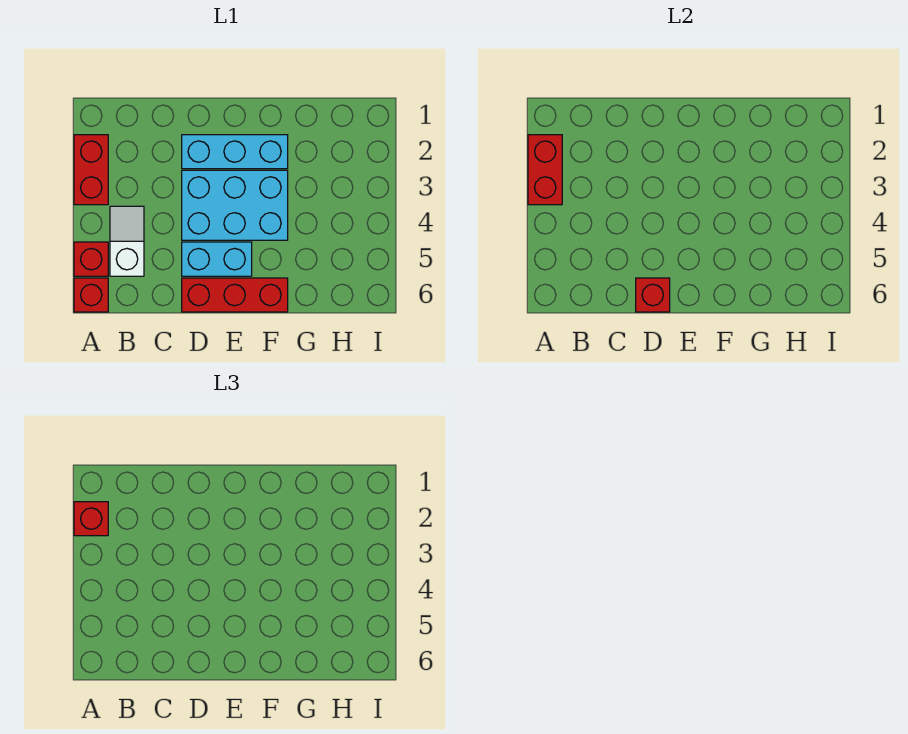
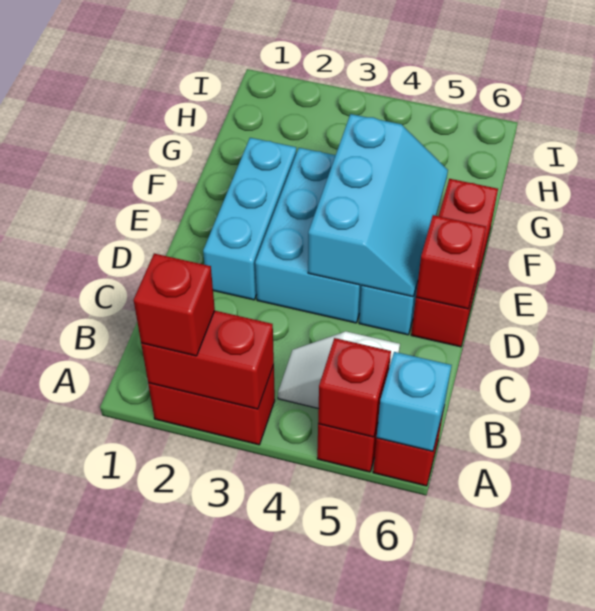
none -> red 1x1 brick [318,338,391,437]
none -> cyan 1x1 brick [377,352,452,451]
none -> cyan 2x3 slope [308,114,448,297]

